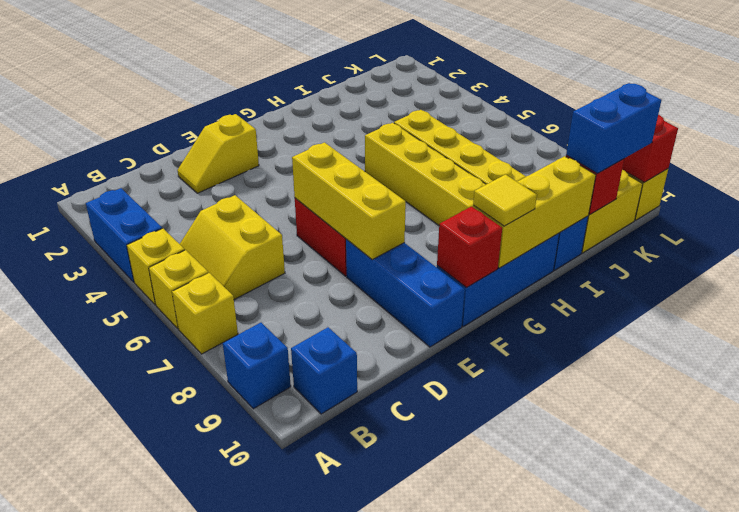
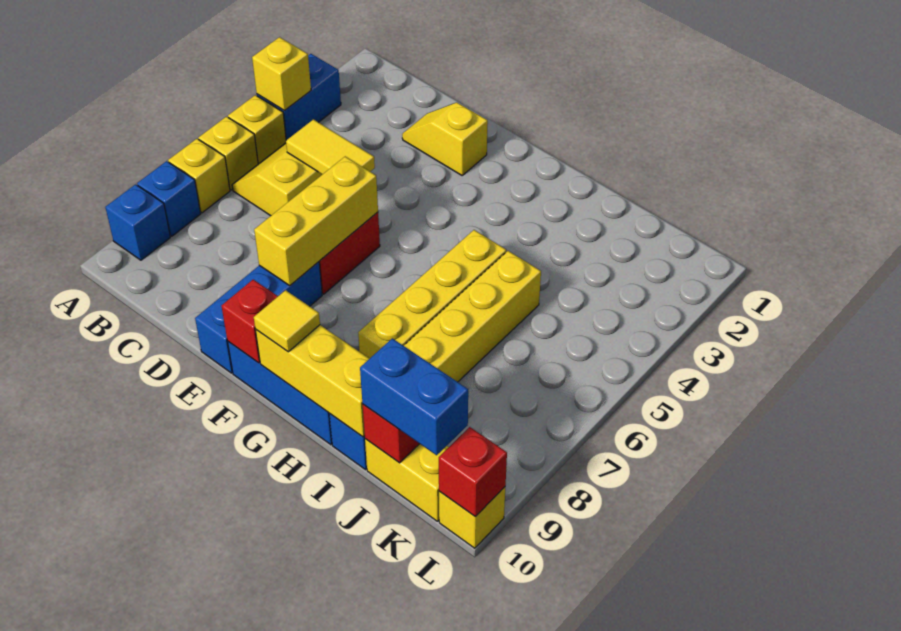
none -> yellow 1x1 brick [252,37,311,110]
blue 1x1 brick [291,327,357,414] -> blue 1x1 brick moved to [137,161,201,236]
none -> yellow 1x2 tile [286,120,375,174]

